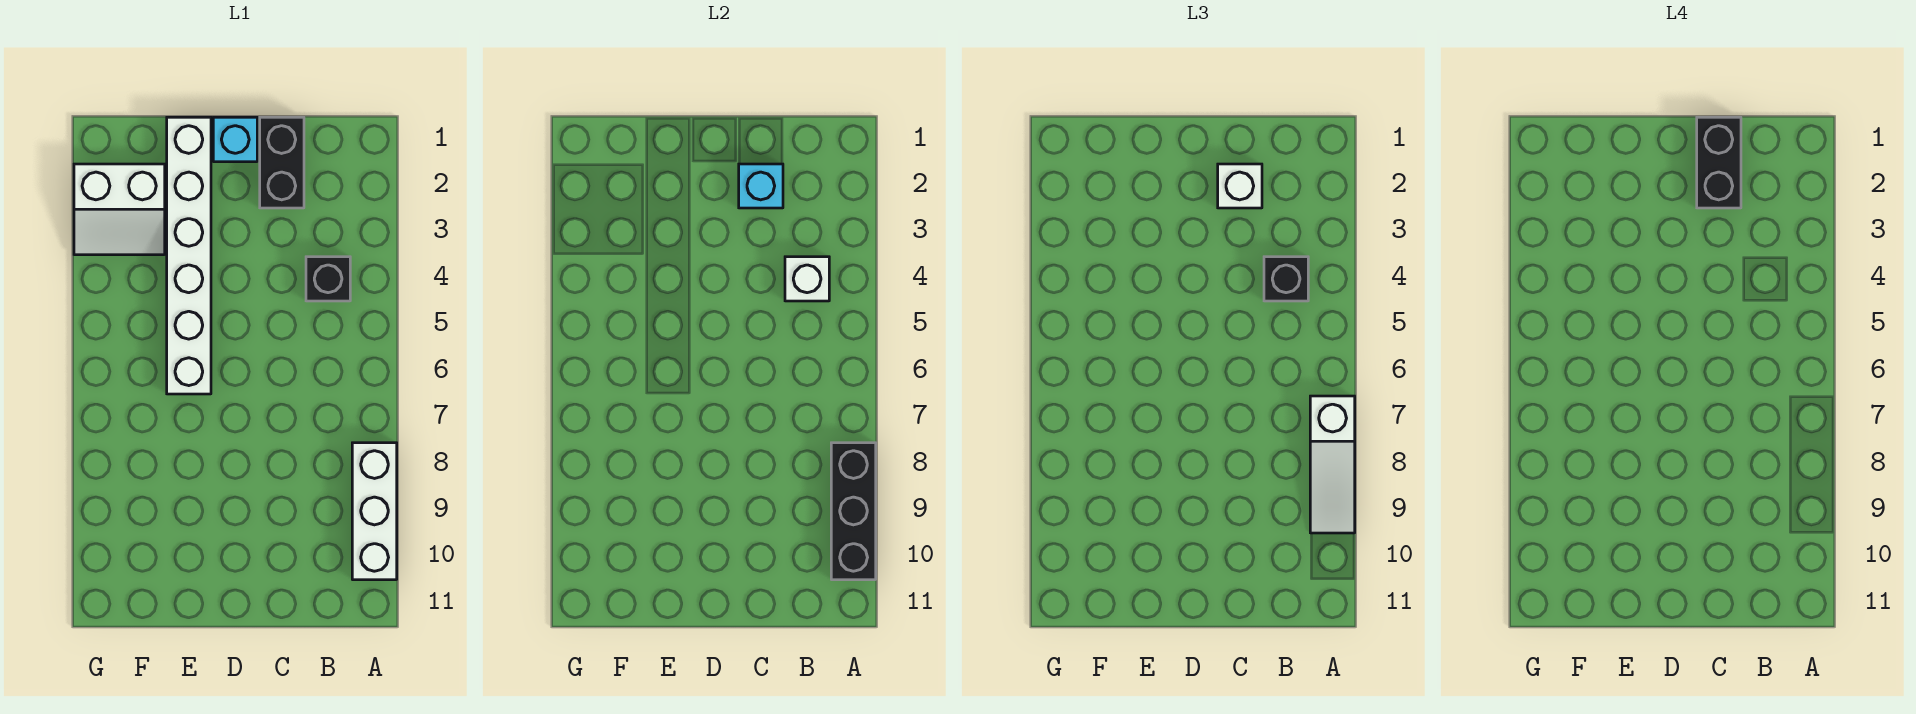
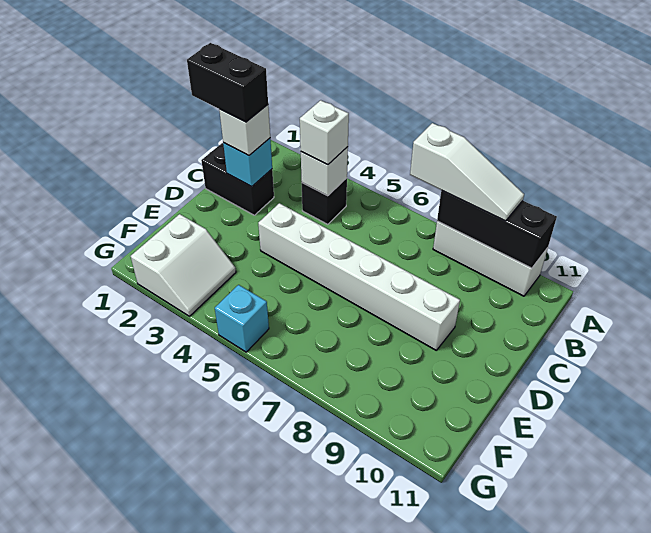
black 1x1 brick [1264,257,1308,301] -> white 1x1 brick [300,100,349,165]
cyan 1x1 brick [213,117,257,162] -> cyan 1x1 brick moved to [215,285,269,352]
white 1x6 brick [167,117,211,394] -> white 1x6 brick moved to [258,203,460,350]

